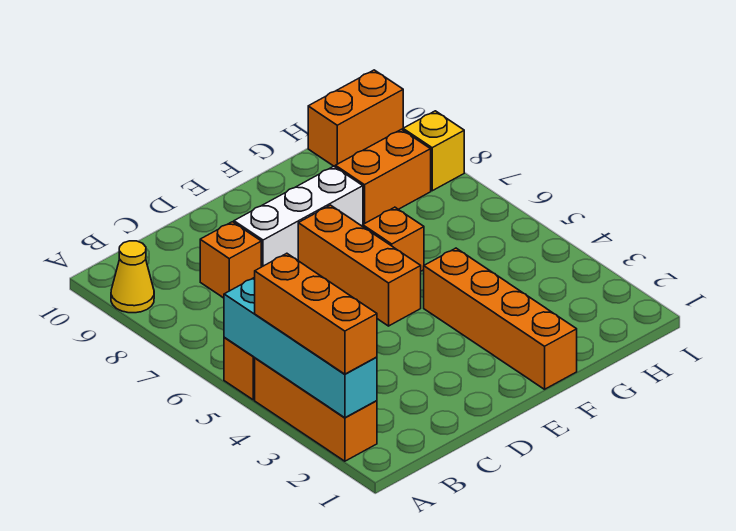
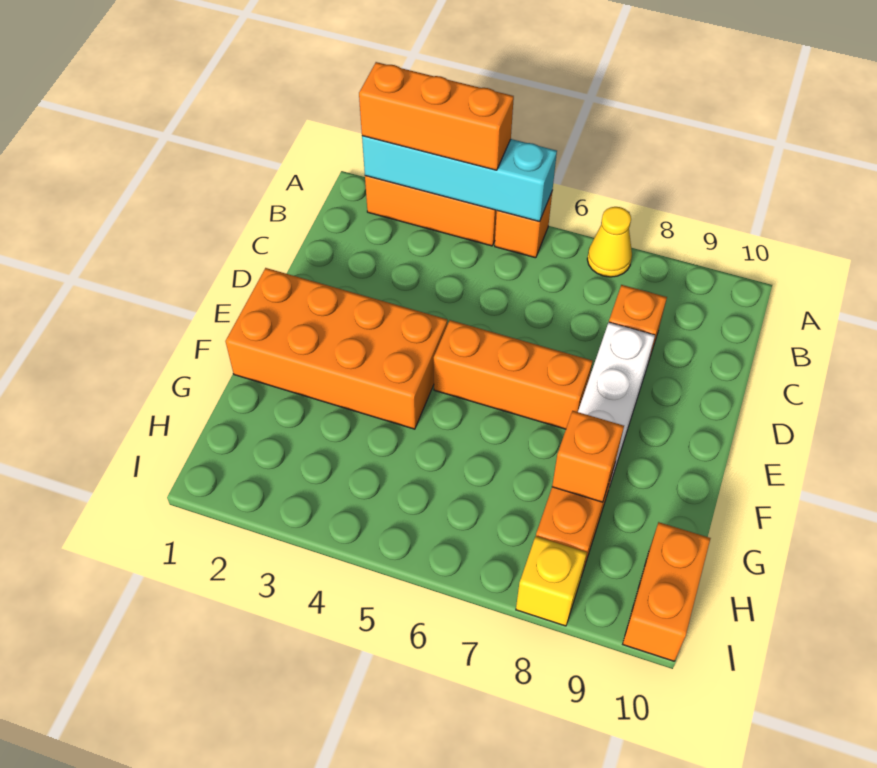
yellow 1x1 cone [111,241,154,313] -> yellow 1x1 cone moved to [587,207,632,277]
orange 1x4 brick [424,248,577,389] -> orange 2x4 brick [225,268,447,429]
orange 1x1 brick [363,207,424,271] -> orange 1x1 brick moved to [552,411,624,502]

